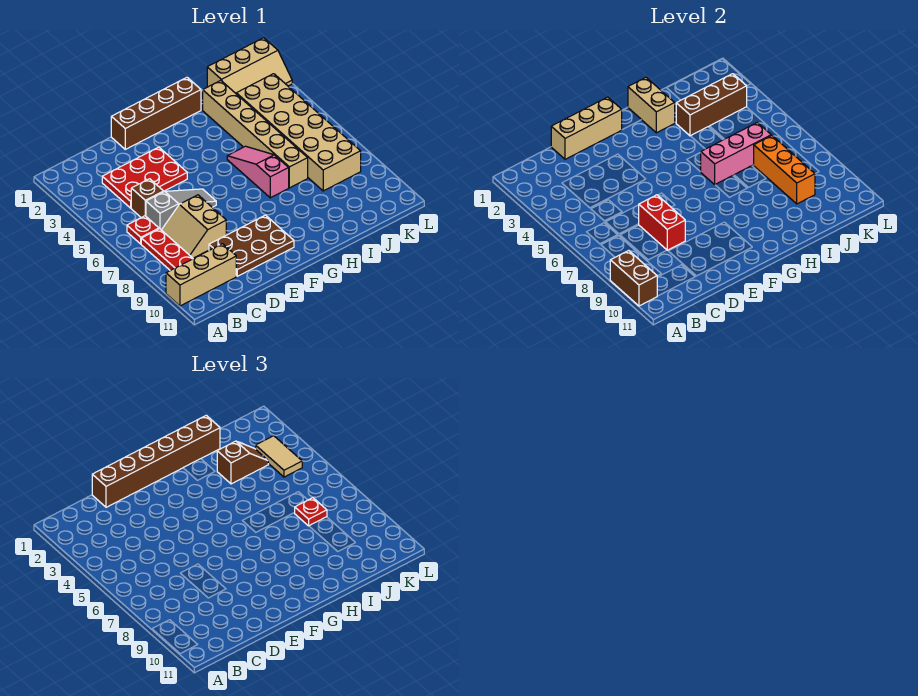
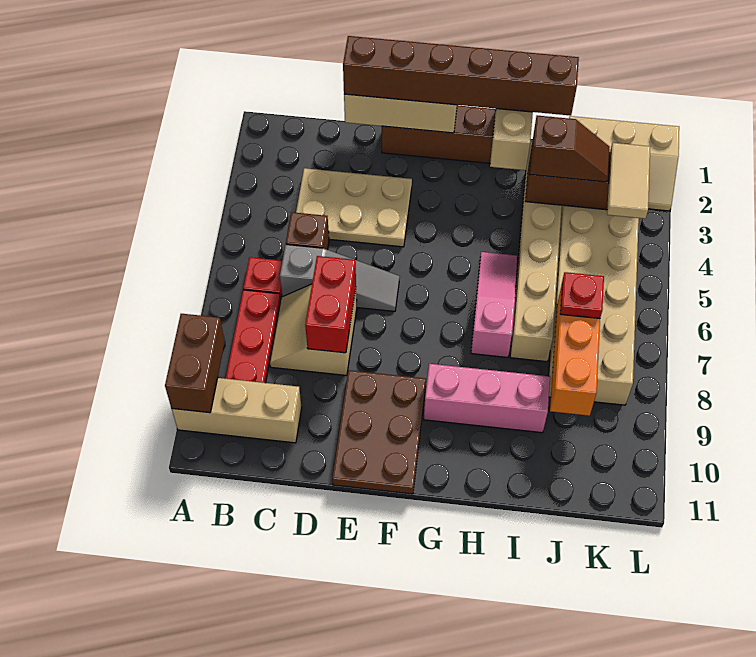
red 2x3 plate [102,147,187,208] -> tan 2x3 plate [296,168,412,247]
brown 2x3 plate [209,215,294,276] -> brown 2x3 plate turned to [332,370,426,494]
pink 1x3 brick [701,122,771,185] -> pink 1x3 brick moved to [424,364,550,433]

